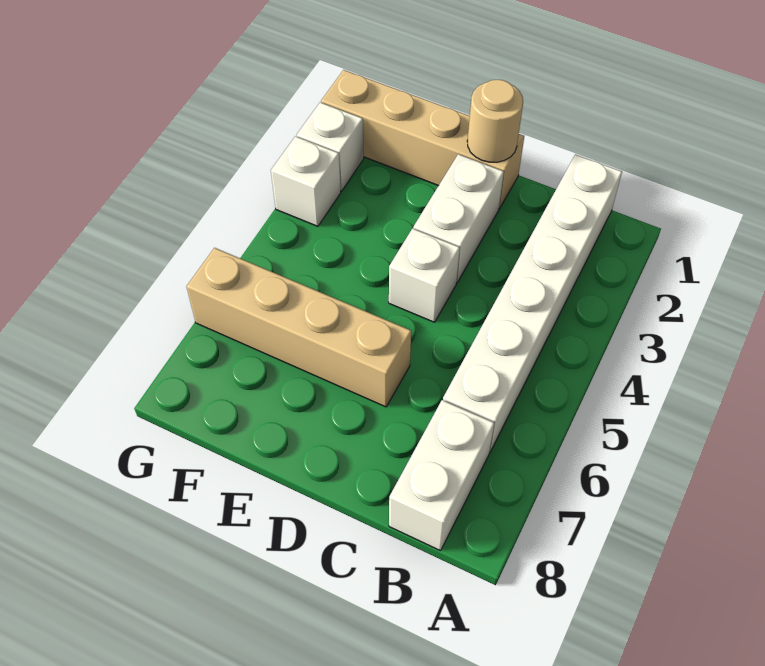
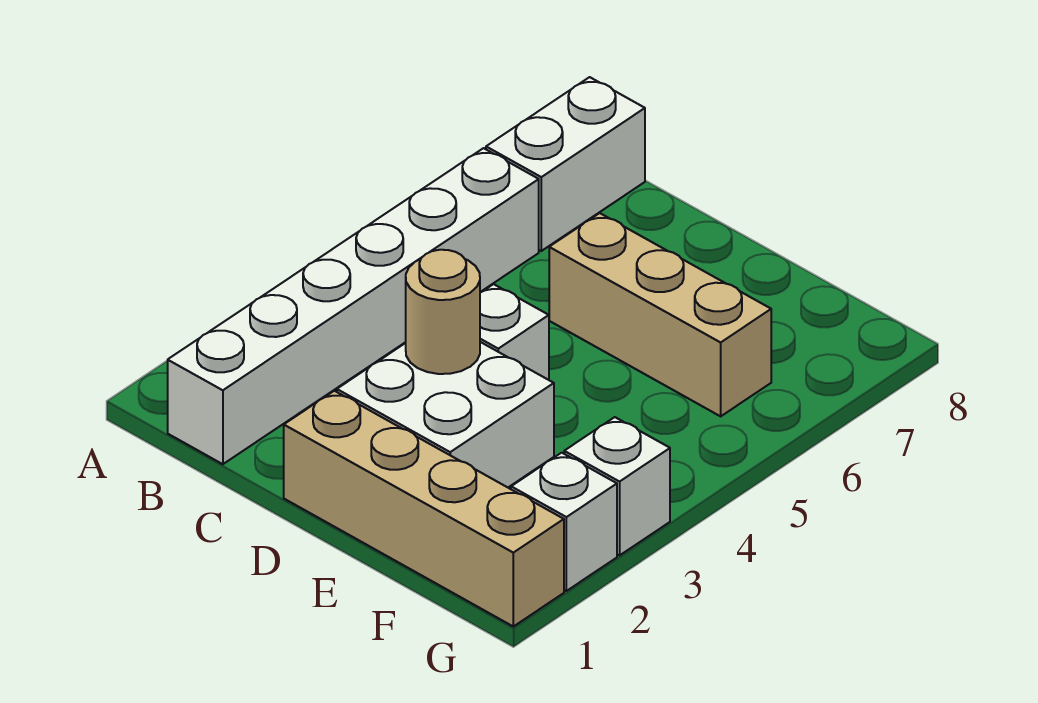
tan 1x1 round brick [467,80,523,162] -> tan 1x1 round brick moved to [406,250,480,374]
white 1x2 brick [413,154,504,283] -> white 2x2 brick [337,342,554,487]
tan 1x4 brick [186,248,411,407] -> tan 1x3 brick [549,213,771,416]

